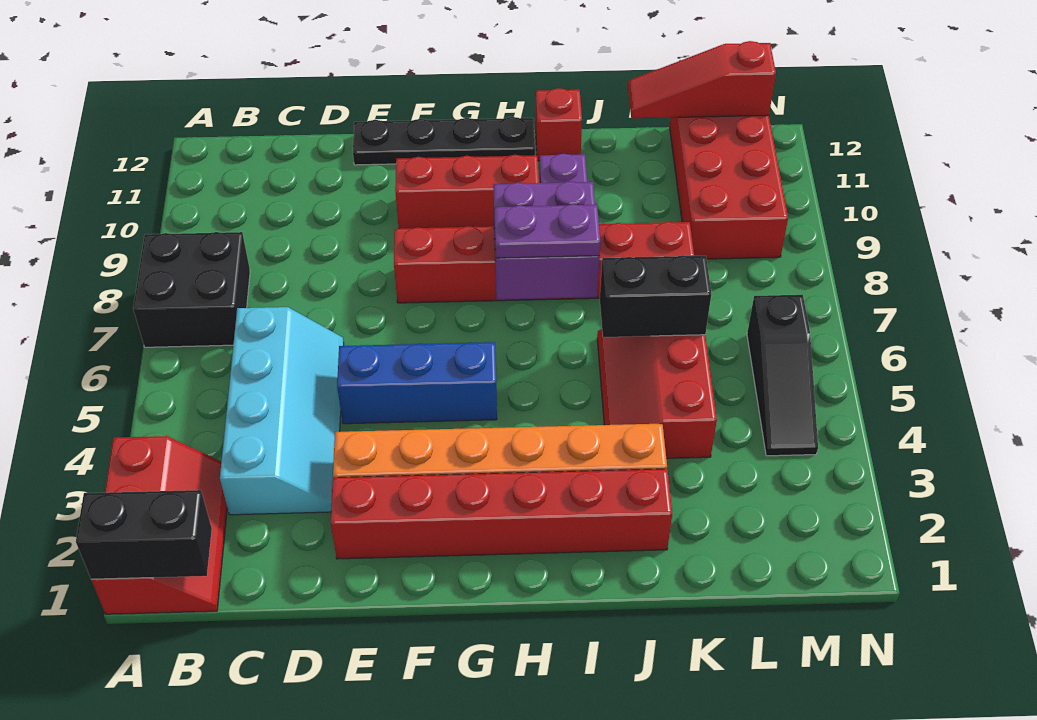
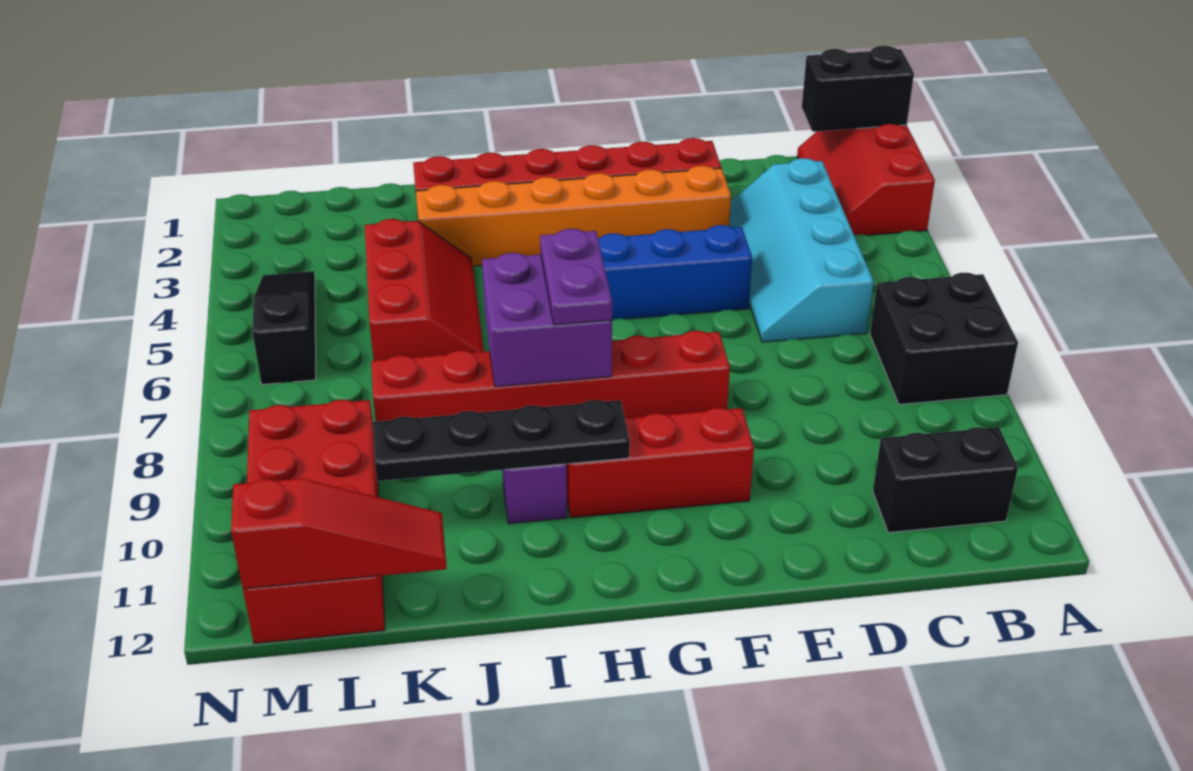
black 1x4 plate [353,117,535,165] -> black 1x4 plate moved to [373,400,630,481]
purple 1x2 plate [494,204,600,258] -> purple 1x2 plate turned to [540,229,612,325]
red 1x1 brick [535,88,582,161] -> none
black 1x2 brick [600,256,711,337] -> black 1x2 brick moved to [873,427,1018,533]

